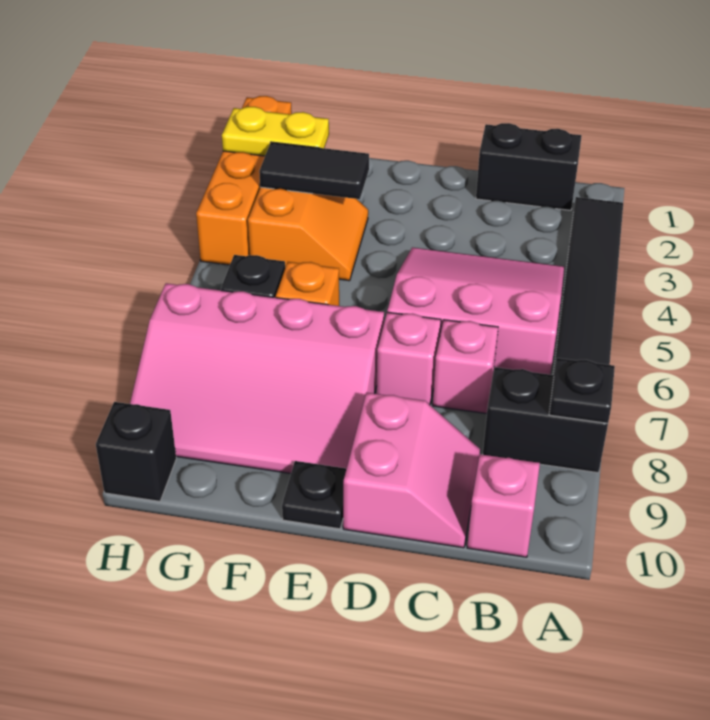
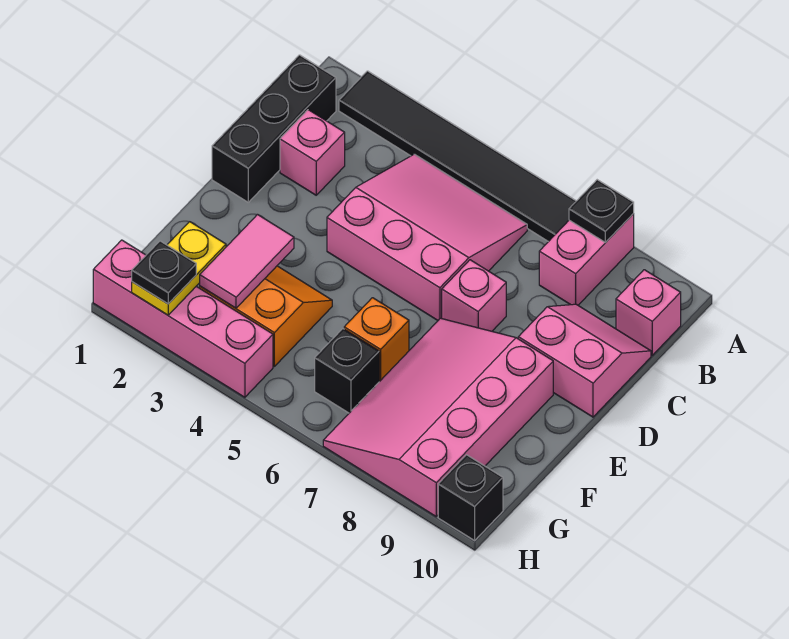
black 1x2 brick [483,367,608,473] -> pink 1x2 brick [539,214,634,305]
black 1x2 brick [476,123,582,210] -> black 1x3 brick [212,55,336,202]
pink 3x3 slope [387,247,564,375] -> pink 3x3 slope turned to [327,154,527,320]
pink 1x1 brick [433,320,498,414] -> pink 1x1 brick moved to [280,110,345,195]
pink 3x4 slope [130,283,384,473] -> pink 3x4 slope turned to [323,318,553,516]
black 1x1 plate [282,461,347,529] -> black 1x1 plate moved to [132,241,196,304]
black 1x2 tile [259,142,369,199] -> pink 1x2 tile [200,214,294,308]
orange 1x4 brick [196,96,292,265] -> pink 1x4 brick [93,240,273,397]

